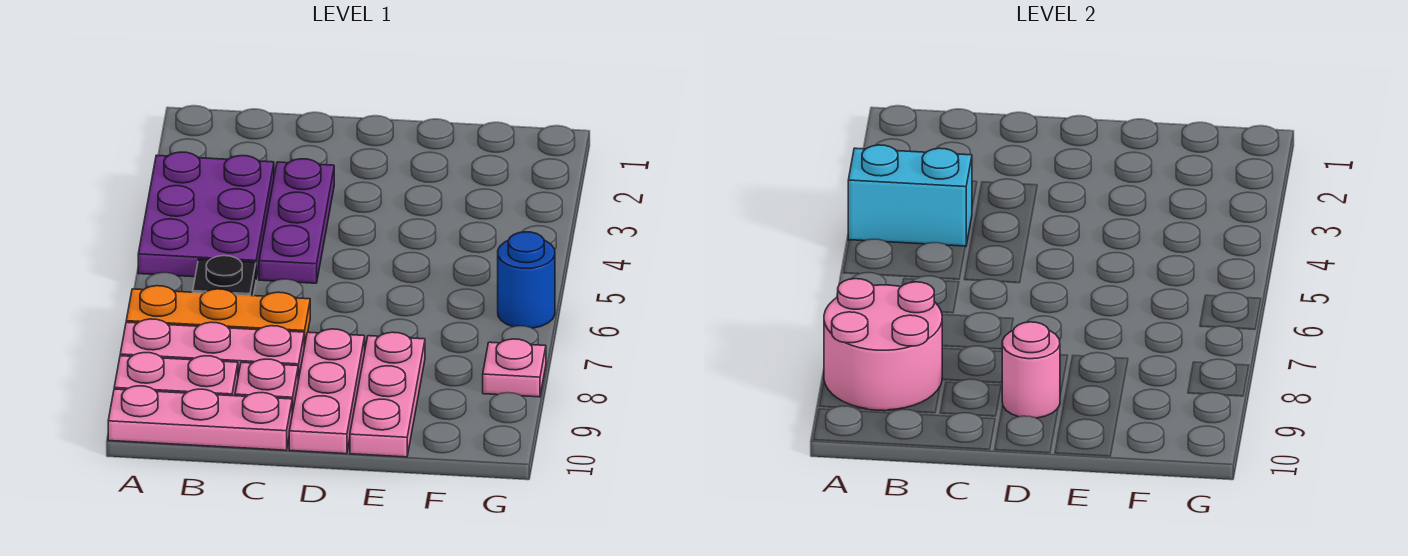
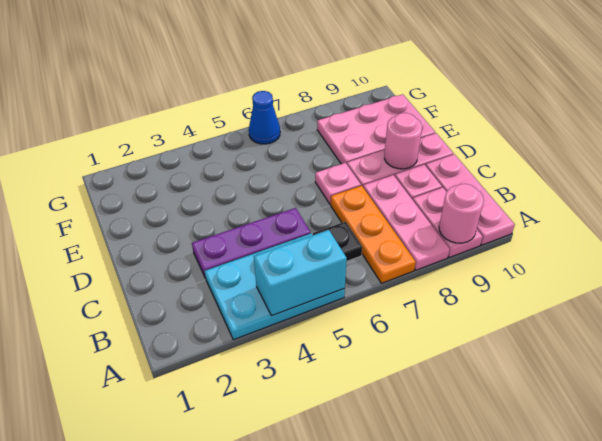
purple 2x3 plate [138,152,274,278] -> cyan 2x3 plate [205,234,345,340]
cyan 1x2 brick [848,145,972,247] -> cyan 1x2 brick turned to [254,230,347,316]
pink 2x2 round brick [824,279,942,411] -> pink 1x1 round brick [439,184,484,243]
pink 1x3 plate [350,332,425,457] -> pink 2x3 plate [317,94,435,164]
blue 1x1 round brick [498,232,555,328] -> blue 1x1 cone [249,91,280,144]
pink 1x1 plate [483,339,546,397] -> pink 1x1 plate moved to [315,163,361,204]

